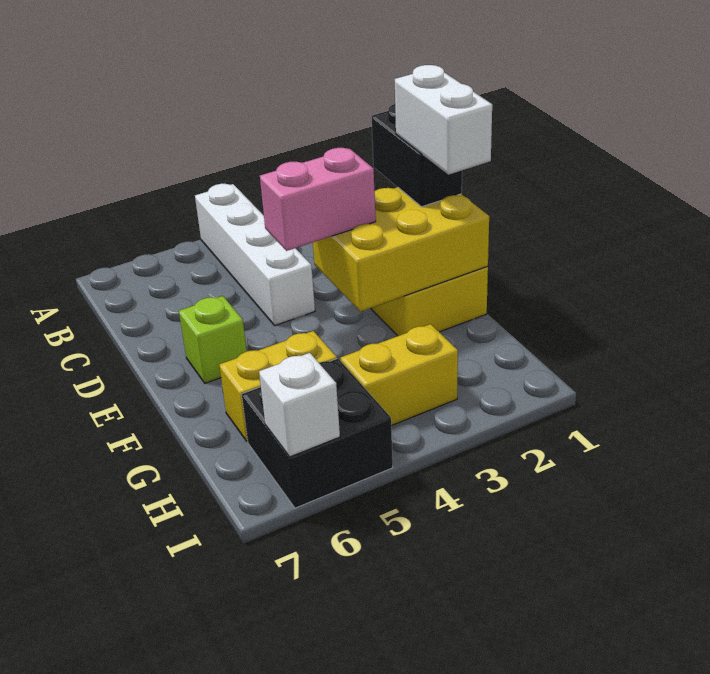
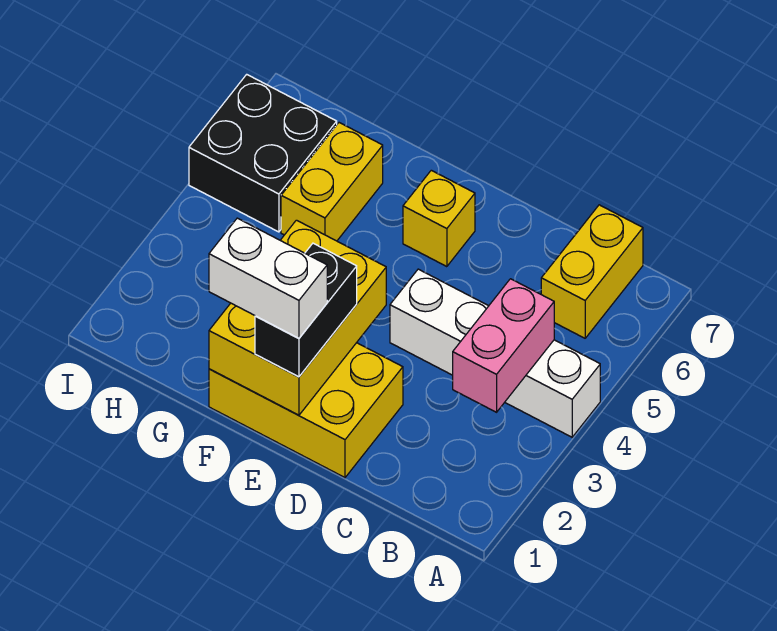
black 1x2 brick [372,104,462,207] -> black 1x2 brick turned to [255,243,357,377]
pink 1x2 brick [260,148,376,251] -> pink 1x2 brick moved to [453,279,554,412]
lime 1x1 brick [179,296,247,383] -> yellow 1x1 brick [403,170,475,267]
yellow 1x2 brick [340,324,458,426] -> yellow 1x2 brick moved to [541,205,643,338]
white 1x1 brick [259,353,340,457] -> none

